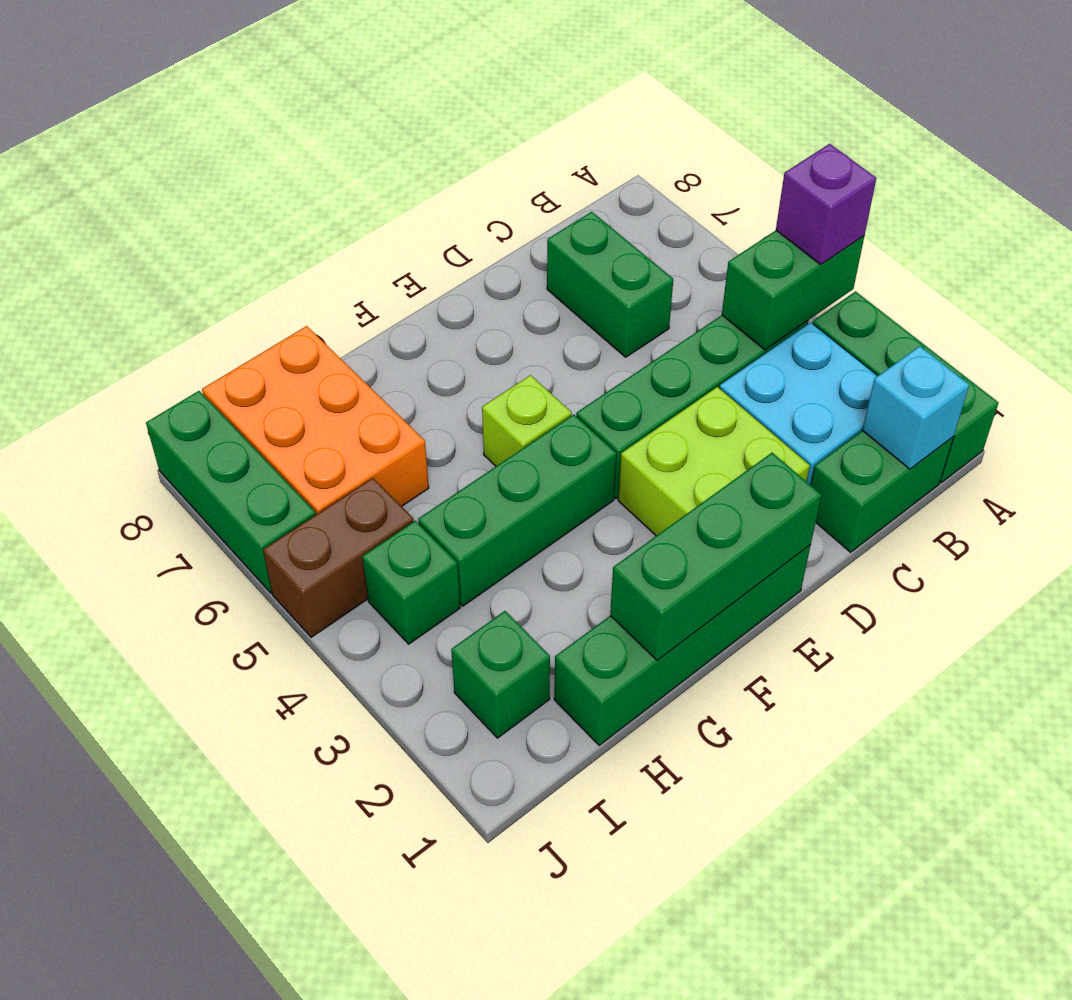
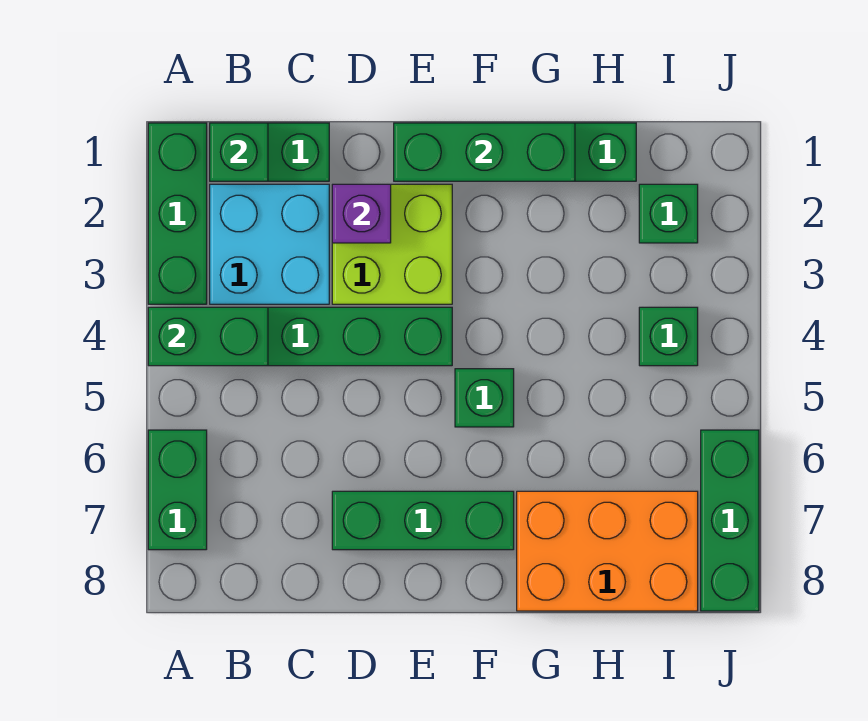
purple 1x1 brick [776,144,876,264] -> purple 1x1 brick moved to [332,184,391,243]
cyan 1x1 brick [862,346,969,469] -> green 1x1 brick [210,123,268,181]
green 1x2 brick [547,212,673,357] -> green 1x2 brick moved to [148,430,207,550]
green 1x3 brick [418,415,616,606] -> green 1x3 brick moved to [332,491,514,550]
lime 1x1 brick [482,375,572,466] -> green 1x1 brick [455,369,514,427]
orange 2x3 brick [202,326,429,514] -> orange 2x3 brick turned to [517,491,698,611]
brown 1x2 brick [263,478,414,637] -> none

